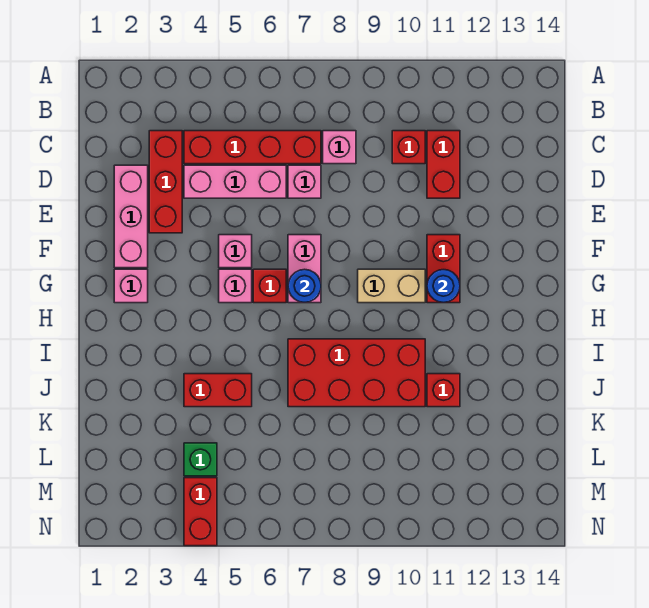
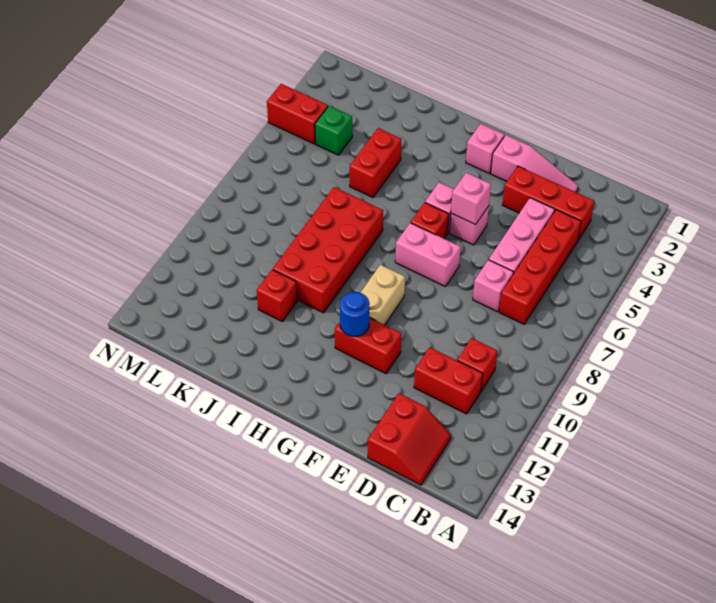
pink 1x1 brick [323,131,356,164] -> pink 1x1 brick moved to [451,173,491,225]
none -> red 2x2 slope [368,393,451,485]
pink 1x3 brick [114,165,148,268] -> pink 1x3 slope [491,135,578,192]
blue 1x1 round brick [288,269,321,302] -> none

